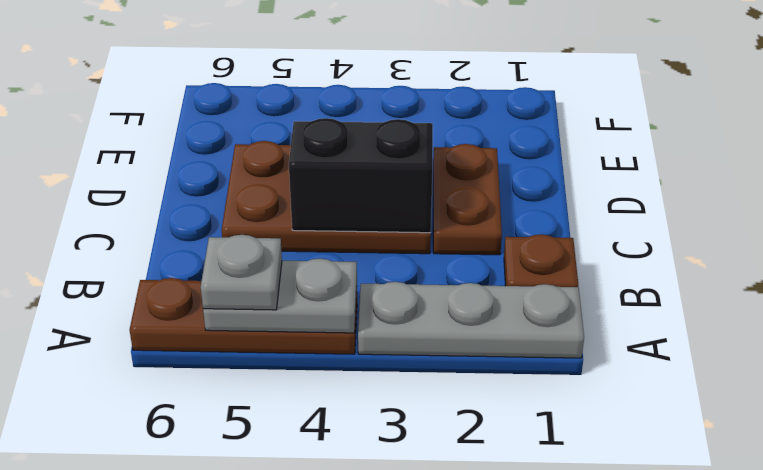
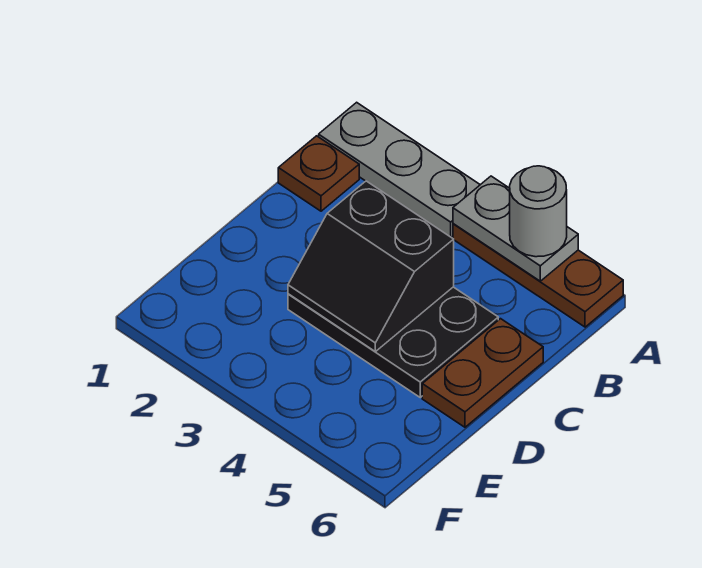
grey 1x1 plate [201,235,282,310] -> grey 1x1 round brick [510,166,567,257]
brown 1x2 plate [433,144,502,255] -> brown 1x2 plate moved to [422,319,543,427]
brown 2x3 plate [222,141,431,254] -> black 2x3 plate [288,287,498,397]

